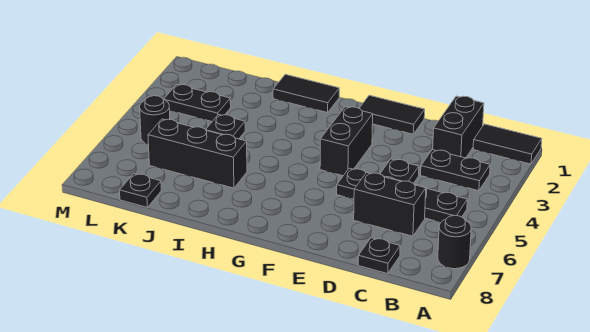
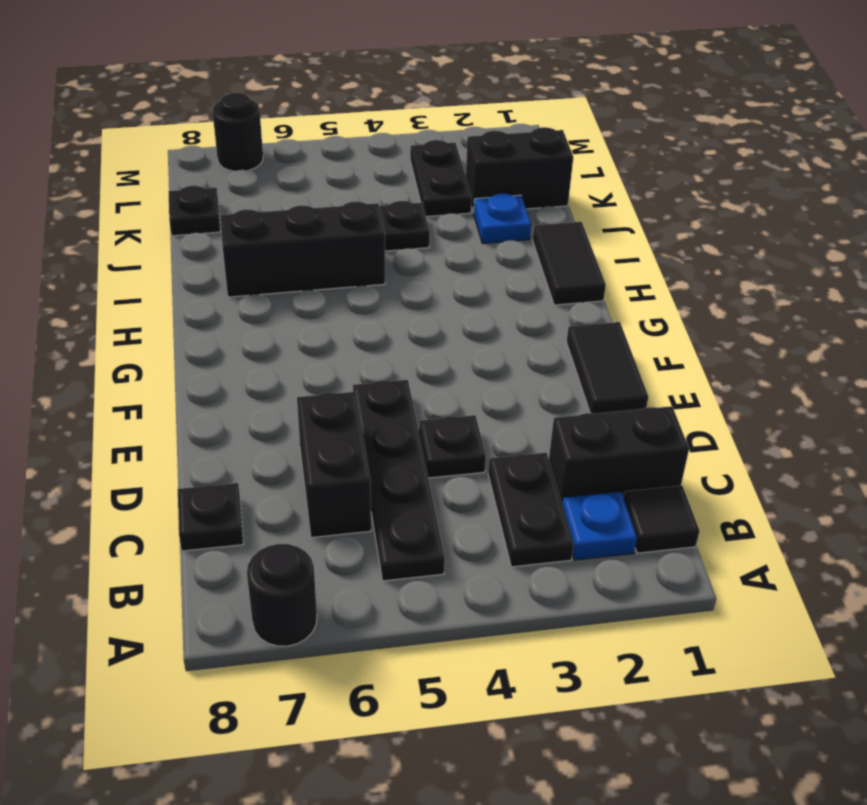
black 1x2 tile [473,124,542,164] -> black 1x1 tile [624,486,700,553]
none -> blue 1x1 plate [562,492,637,560]
black 1x2 brick [320,107,373,176] -> black 1x2 brick moved to [466,127,573,213]
black 1x3 brick [148,119,247,188] -> black 1x3 brick turned to [220,201,385,297]
none -> blue 1x1 plate [474,193,531,243]
black 1x1 round brick [140,96,170,145] -> black 1x1 round brick moved to [213,93,263,171]

